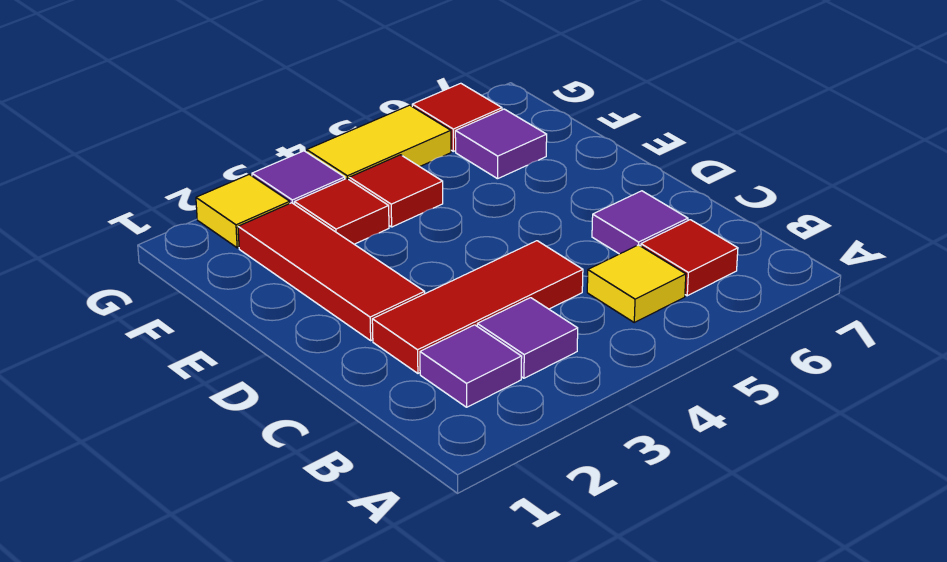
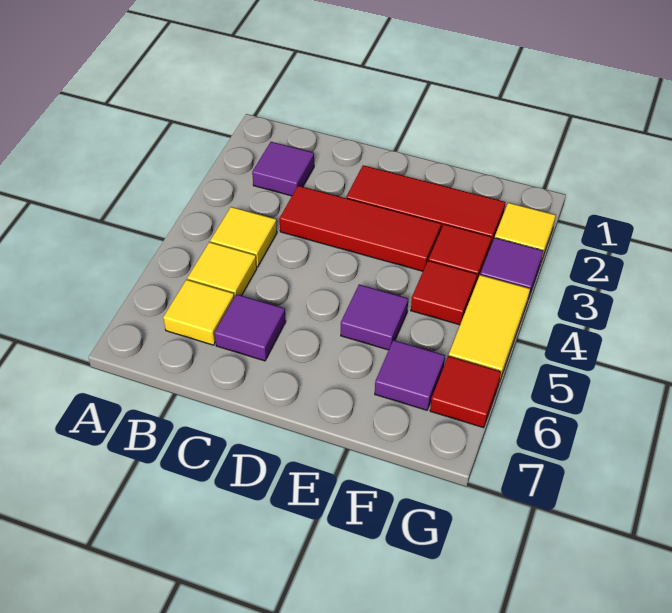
purple 1x1 tile [477,298,578,378] -> purple 1x1 tile moved to [341,285,408,350]
none -> yellow 1x1 tile [210,207,277,267]
red 1x1 tile [641,220,738,296] -> yellow 1x1 tile [163,280,234,345]
red 1x3 tile [372,241,583,373] -> red 1x3 tile turned to [279,186,441,271]

